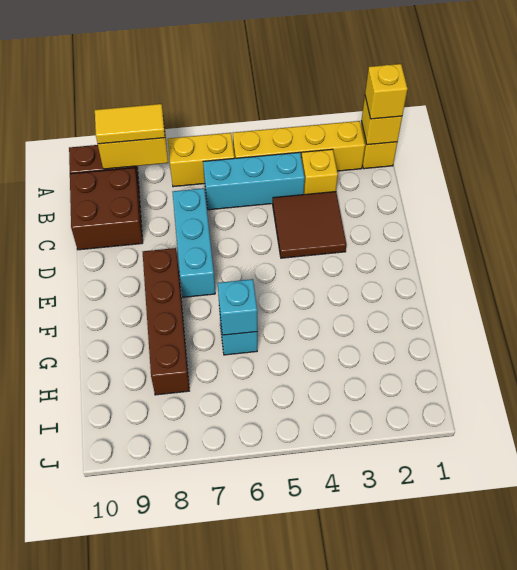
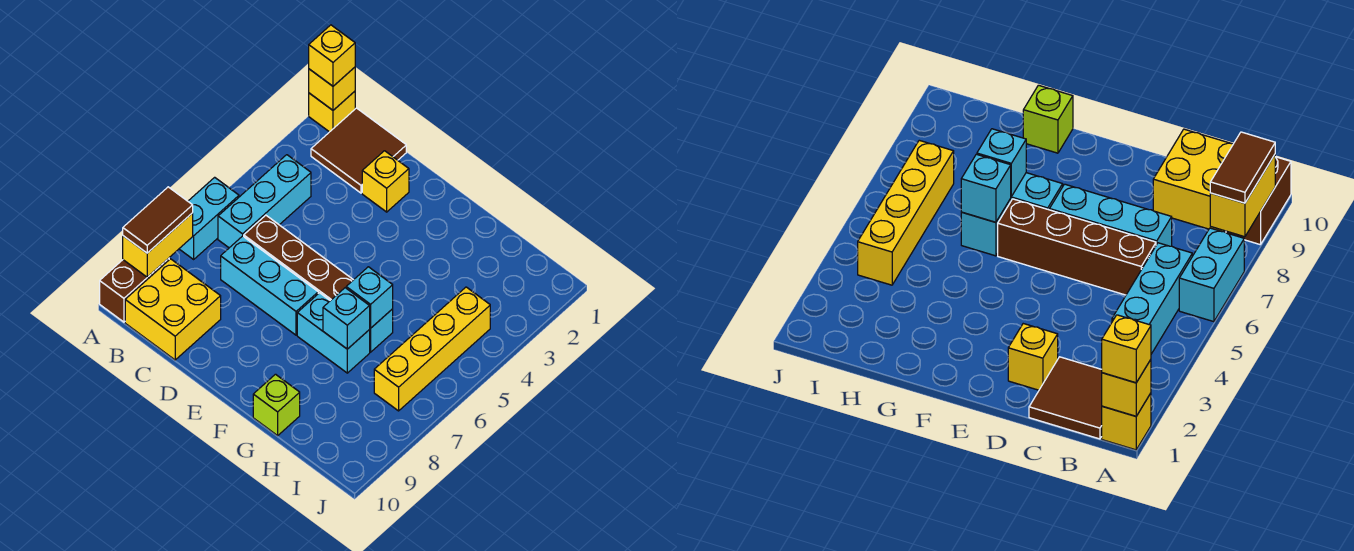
yellow 1x4 brick [233,121,365,171] -> yellow 1x4 brick moved to [374,287,490,411]
yellow 1x2 brick [168,133,234,187] -> cyan 1x2 brick [179,177,239,259]
yellow 1x2 tile [95,104,165,144] -> brown 1x2 tile [123,187,193,253]
yellow 1x1 brick [301,149,338,194] -> yellow 1x1 brick moved to [362,151,409,212]
brown 2x2 brick [70,168,143,250] -> yellow 2x2 brick [125,259,221,360]
brown 2x2 tile [273,192,346,258] -> brown 2x2 tile moved to [311,108,406,193]
brown 1x4 brick [143,248,189,395] -> brown 1x4 brick moved to [244,215,353,301]
none -> cyan 1x2 brick [297,293,370,373]
none -> cyan 1x1 brick [323,288,370,349]
none -> lime 1x1 brick [253,374,300,436]

